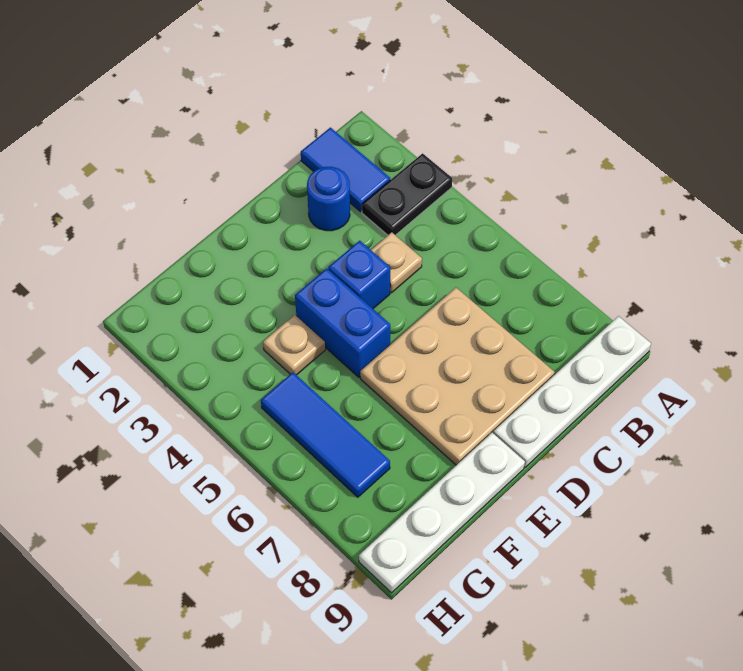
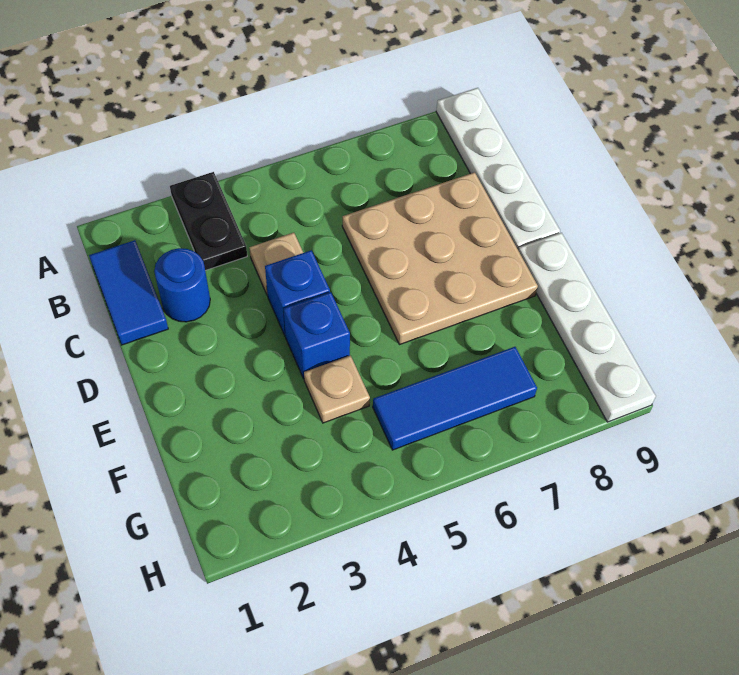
blue 1x2 tile [301,128,390,212] -> blue 1x2 tile turned to [89,240,168,345]
blue 1x2 brick [295,268,390,377] -> blue 1x1 brick [284,292,350,379]

